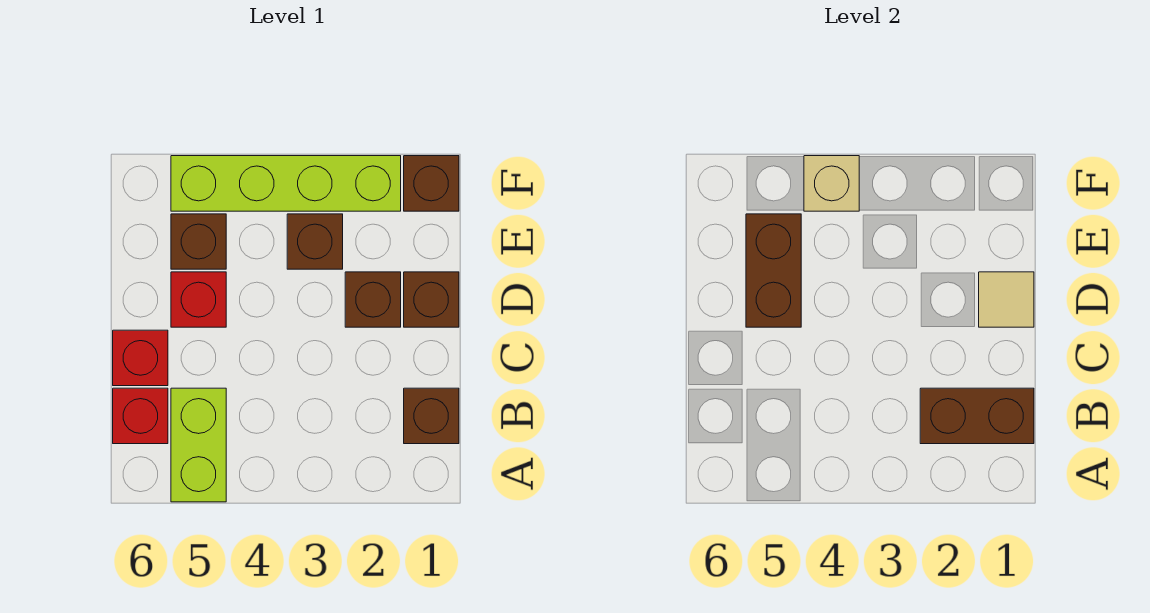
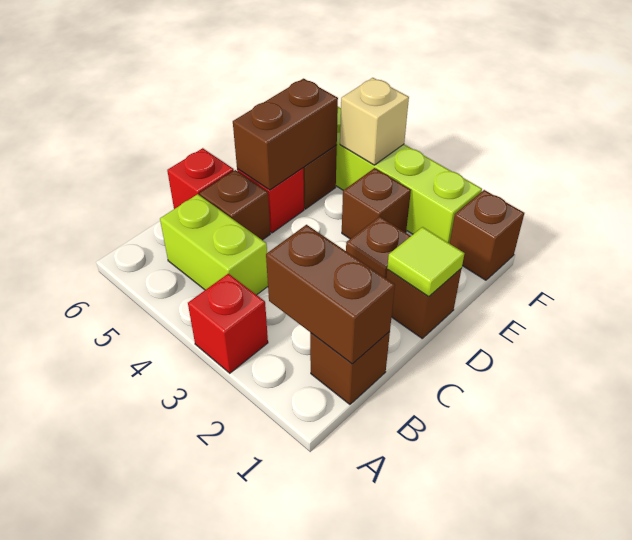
lime 1x2 brick [171,388,226,502] -> lime 1x2 brick turned to [160,194,268,295]
red 1x1 brick [113,388,168,444] -> red 1x1 brick moved to [188,274,268,373]
none -> brown 1x1 brick [200,170,270,240]
tan 1x1 tile [979,272,1034,327] -> lime 1x1 tile [387,227,465,297]

